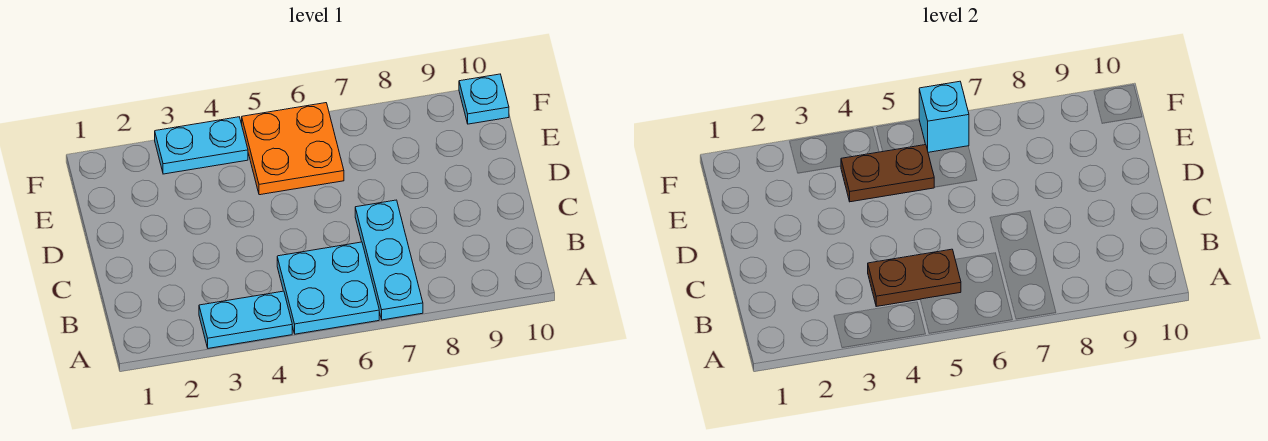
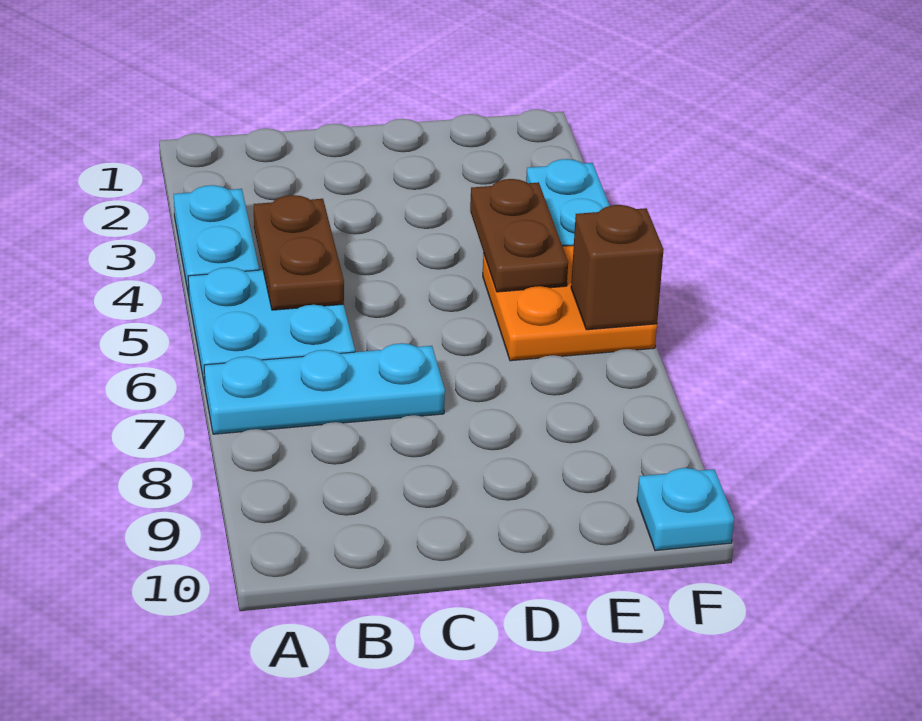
cyan 1x1 brick [919,81,969,152] -> brown 1x1 brick [571,205,664,330]

